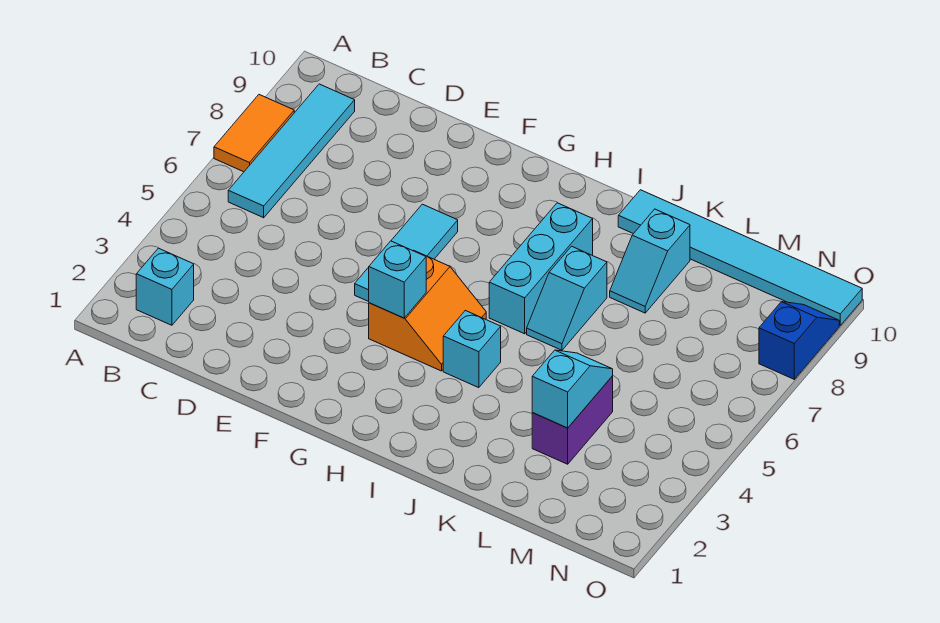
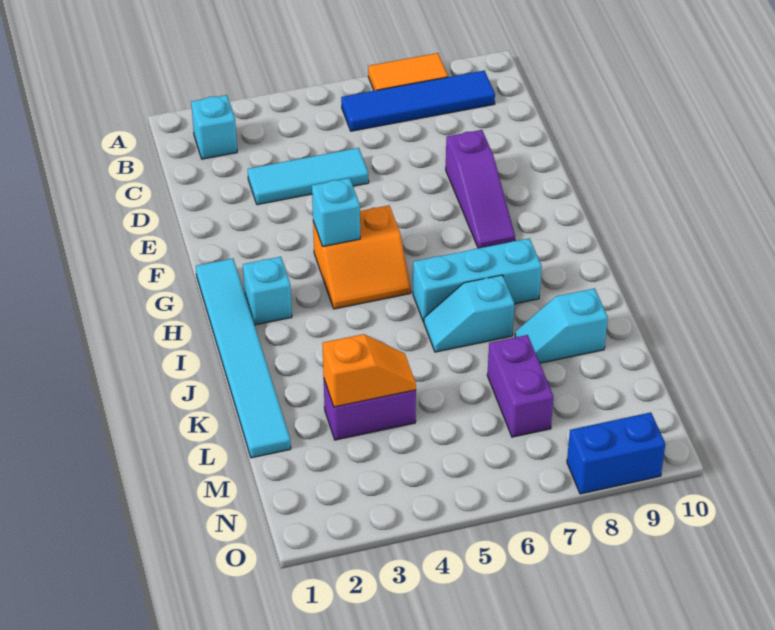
cyan 1x4 tile [228,84,355,218] -> blue 1x4 tile [341,71,495,131]
none -> purple 1x3 slope [446,130,515,248]
cyan 1x3 tile [355,204,458,302] -> cyan 1x3 tile moved to [248,148,369,205]
cyan 1x1 brick [443,310,501,388] -> cyan 1x1 brick moved to [243,257,292,325]
cyan 1x6 tile [618,190,862,325] -> cyan 1x6 tile moved to [196,258,291,458]
cyan 1x2 slope [532,350,613,428] -> orange 1x2 slope [322,334,416,407]
none -> purple 1x2 brick [487,335,554,437]
blue 1x2 slope [759,302,839,379] -> blue 1x2 brick [567,412,665,494]

